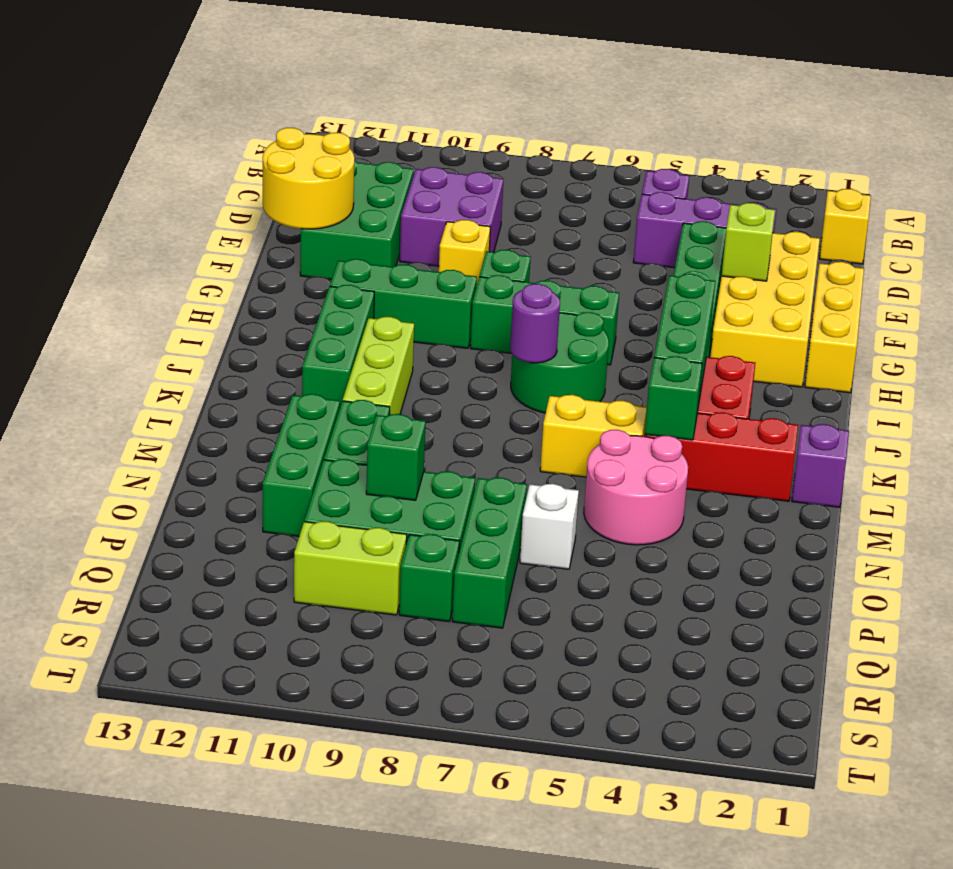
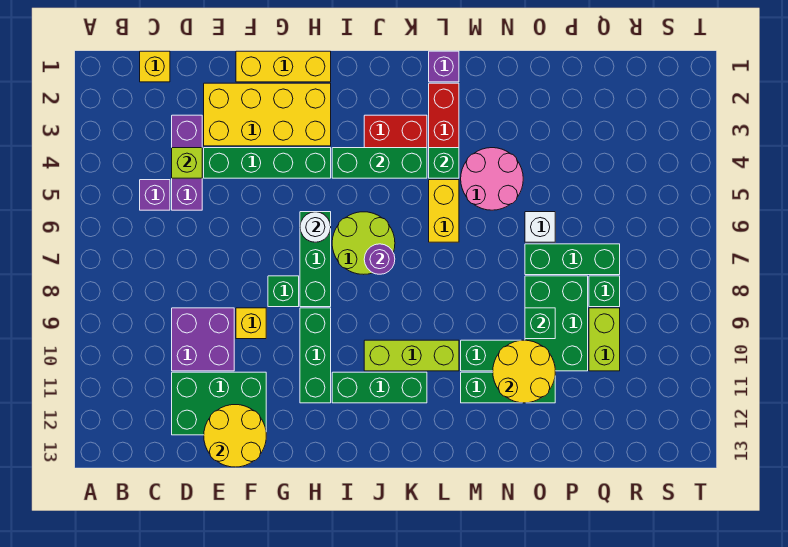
lime 1x1 brick [722,203,775,281] -> lime 1x1 brick moved to [172,148,202,178]
none -> white 1x1 round brick [300,212,331,242]
green 2x2 round brick [511,312,609,413] -> lime 2x2 round brick [332,212,395,274]
none -> yellow 2x2 round brick [493,340,555,403]

